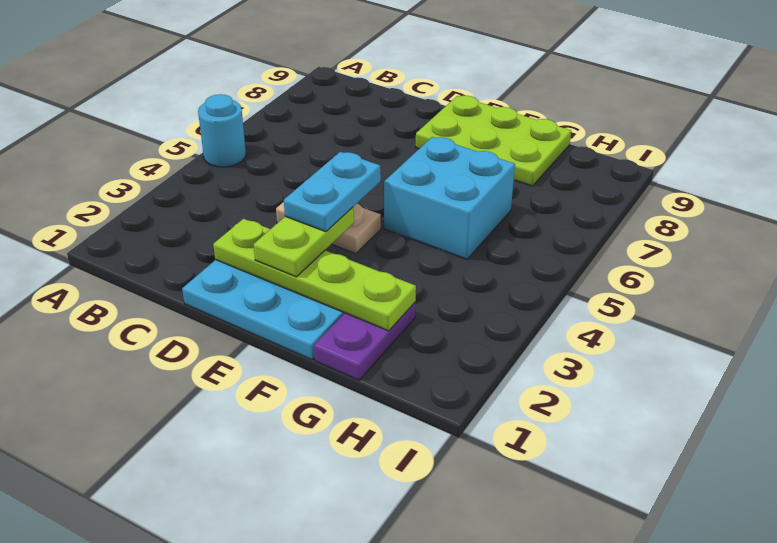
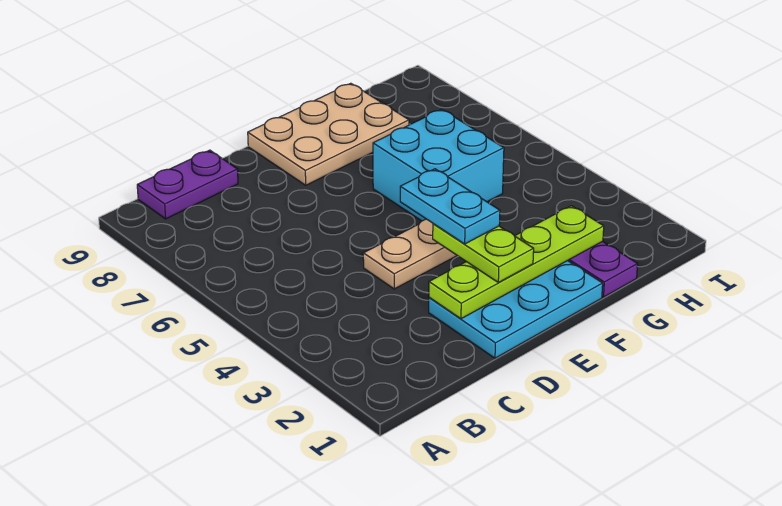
cyan 1x1 round brick [198,94,246,167] -> none
none -> purple 1x2 plate [137,150,238,219]
lime 2x3 plate [416,96,571,186] -> tan 2x3 plate [248,83,409,185]

